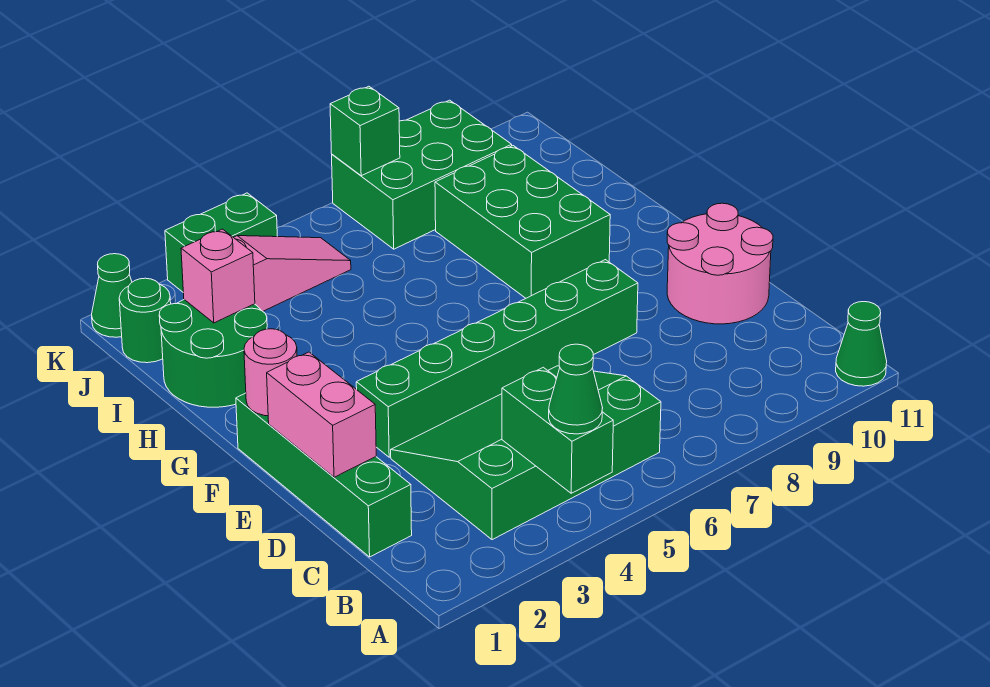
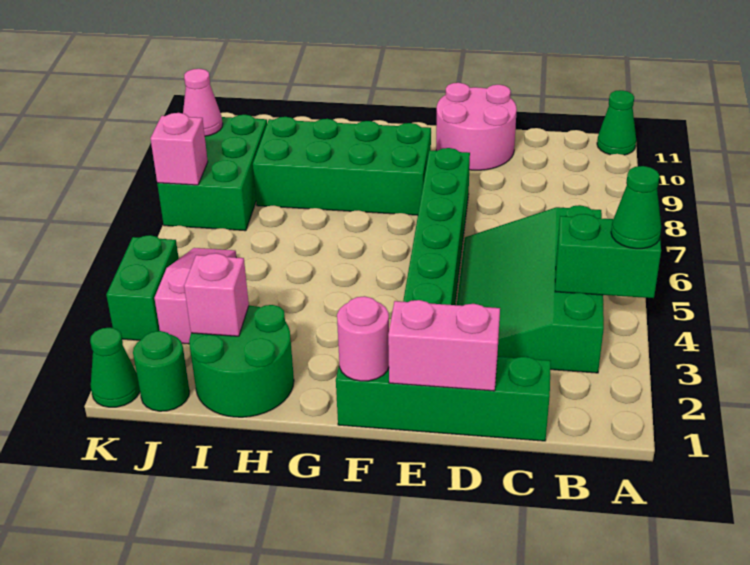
green 2x3 brick [435,146,610,298] -> green 2x4 brick [253,117,431,215]
green 1x1 brick [330,86,400,176] -> pink 1x1 brick [150,113,208,185]
none -> pink 1x1 cone [183,69,223,136]

